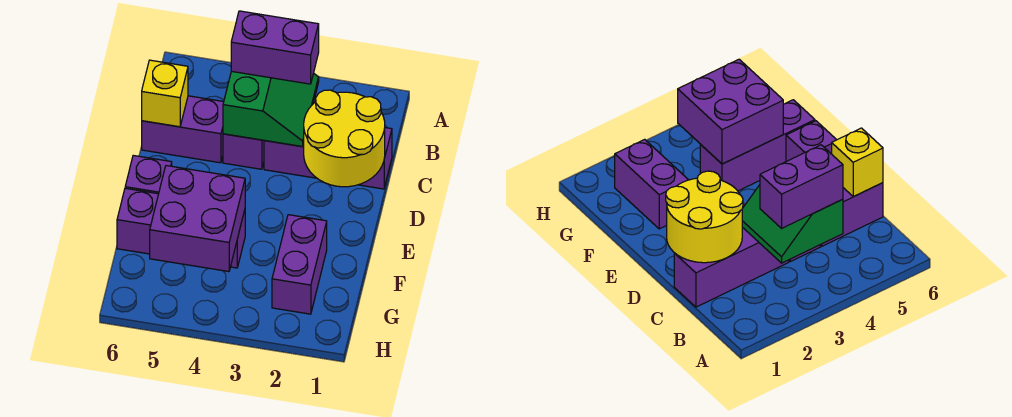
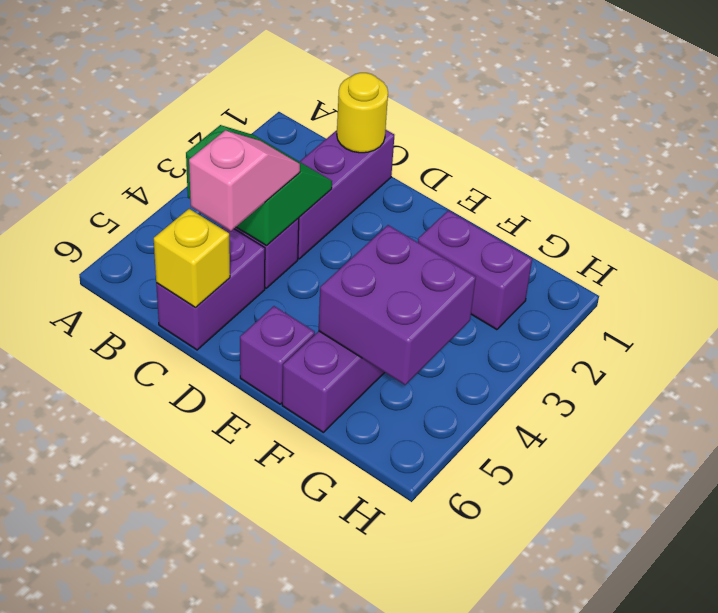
purple 1x2 brick [231,11,319,84] -> none
yellow 2x2 round brick [304,90,385,187] -> yellow 1x1 round brick [337,73,388,153]
none -> pink 1x2 slope [189,130,300,231]

